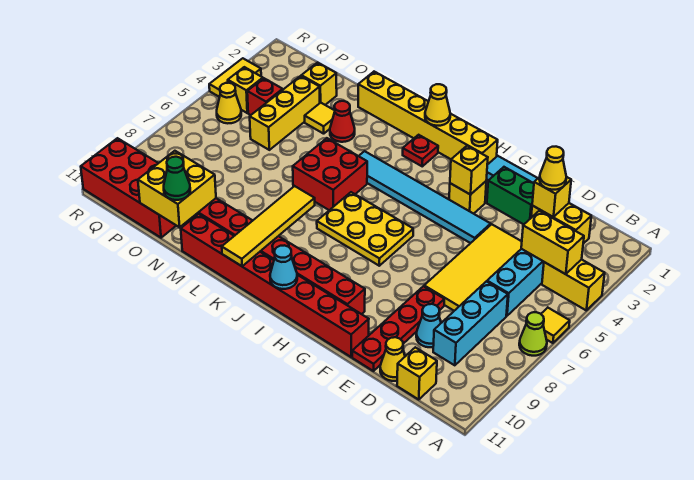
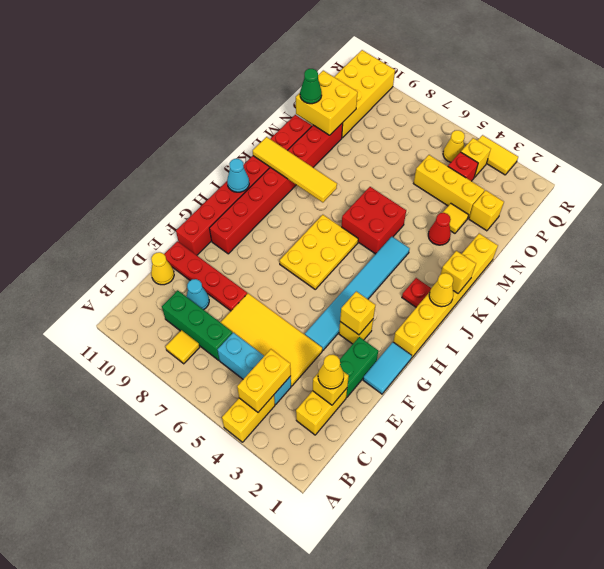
yellow 1x1 tile [541,308,570,343] -> yellow 1x1 tile moved to [165,330,200,364]
lime 1x1 cone [519,312,547,356] -> none
cyan 1x3 brick [433,281,508,365] -> green 1x3 brick [162,290,233,360]
yellow 1x1 brick [397,347,437,400] -> yellow 1x1 brick moved to [441,251,476,293]
red 2x4 brick [81,138,176,238] -> yellow 2x4 brick [335,50,395,138]

